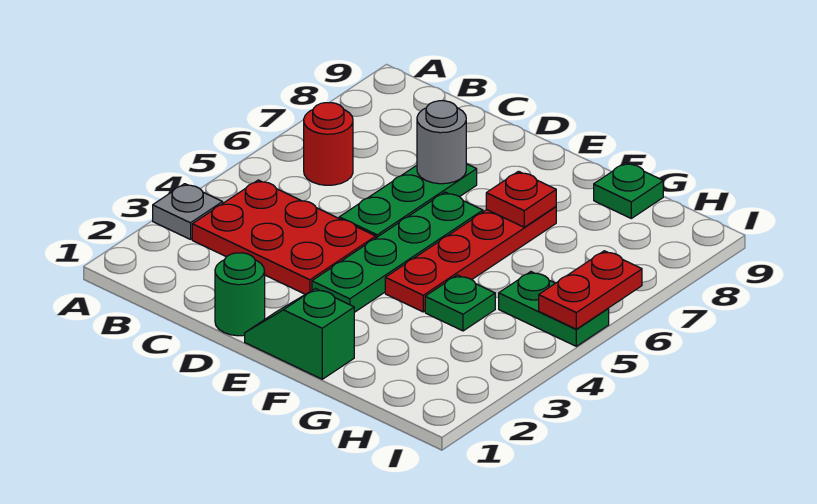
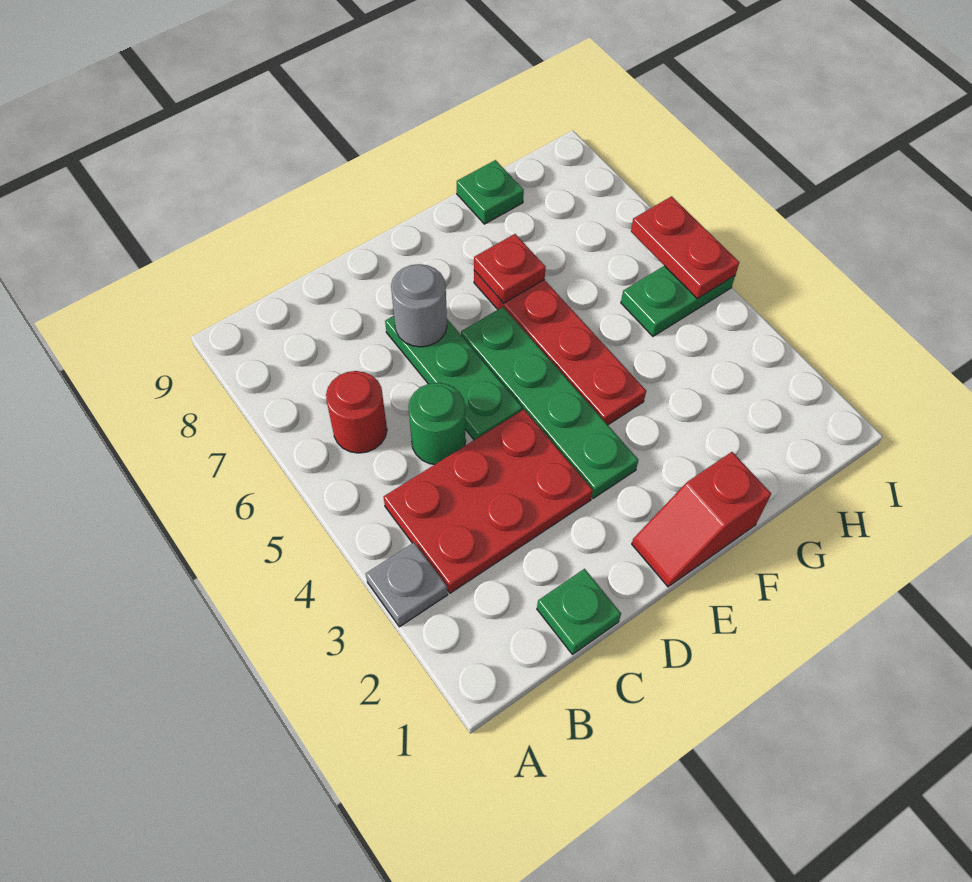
green 1x1 round brick [215,253,265,336] -> green 1x1 round brick moved to [408,383,466,465]
green 1x2 slope [245,289,354,379] -> red 1x2 slope [632,452,771,587]
green 1x1 plate [425,275,495,331] -> green 1x1 plate moved to [537,569,621,654]

